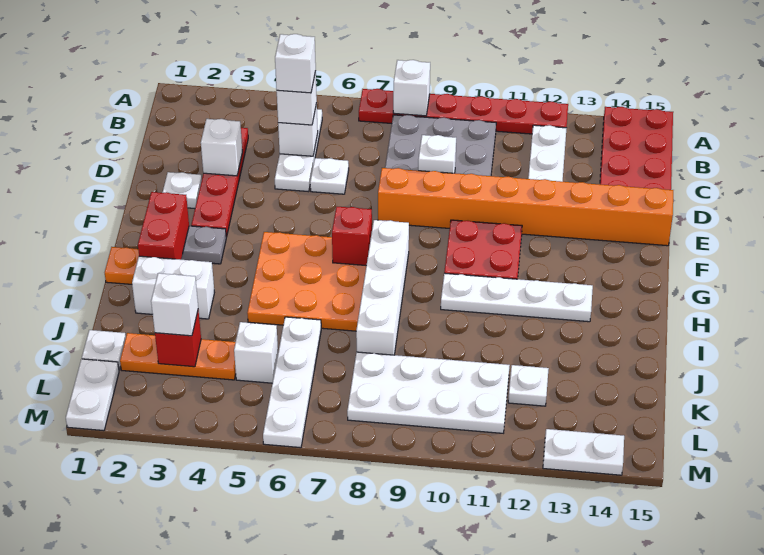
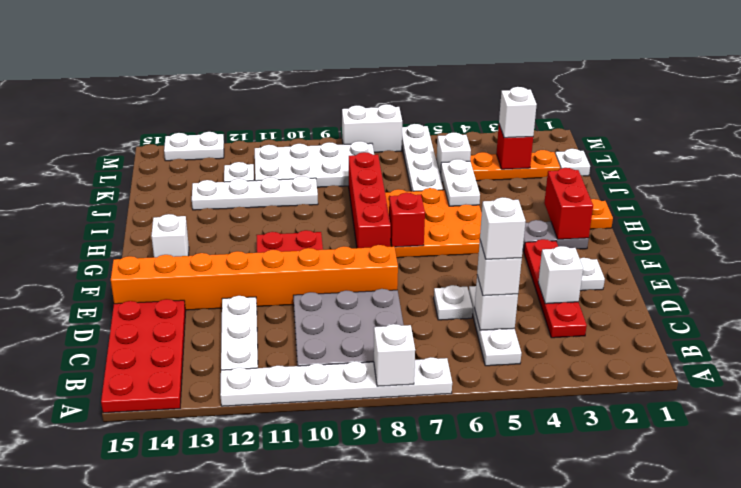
red 1x6 plate [359,89,568,134] -> white 1x6 plate [220,357,452,406]
white 1x1 brick [418,135,456,173] -> white 1x1 brick moved to [151,214,189,257]
white 1x4 brick [356,220,409,355] -> red 1x4 brick [349,152,391,248]
white 1x4 plate [441,273,593,322] -> white 1x4 plate moved to [192,176,318,210]
white 1x2 brick [132,256,214,319] -> white 1x2 brick moved to [342,104,402,152]
white 1x2 plate [66,359,119,431] -> white 1x2 plate moved to [441,159,480,206]

